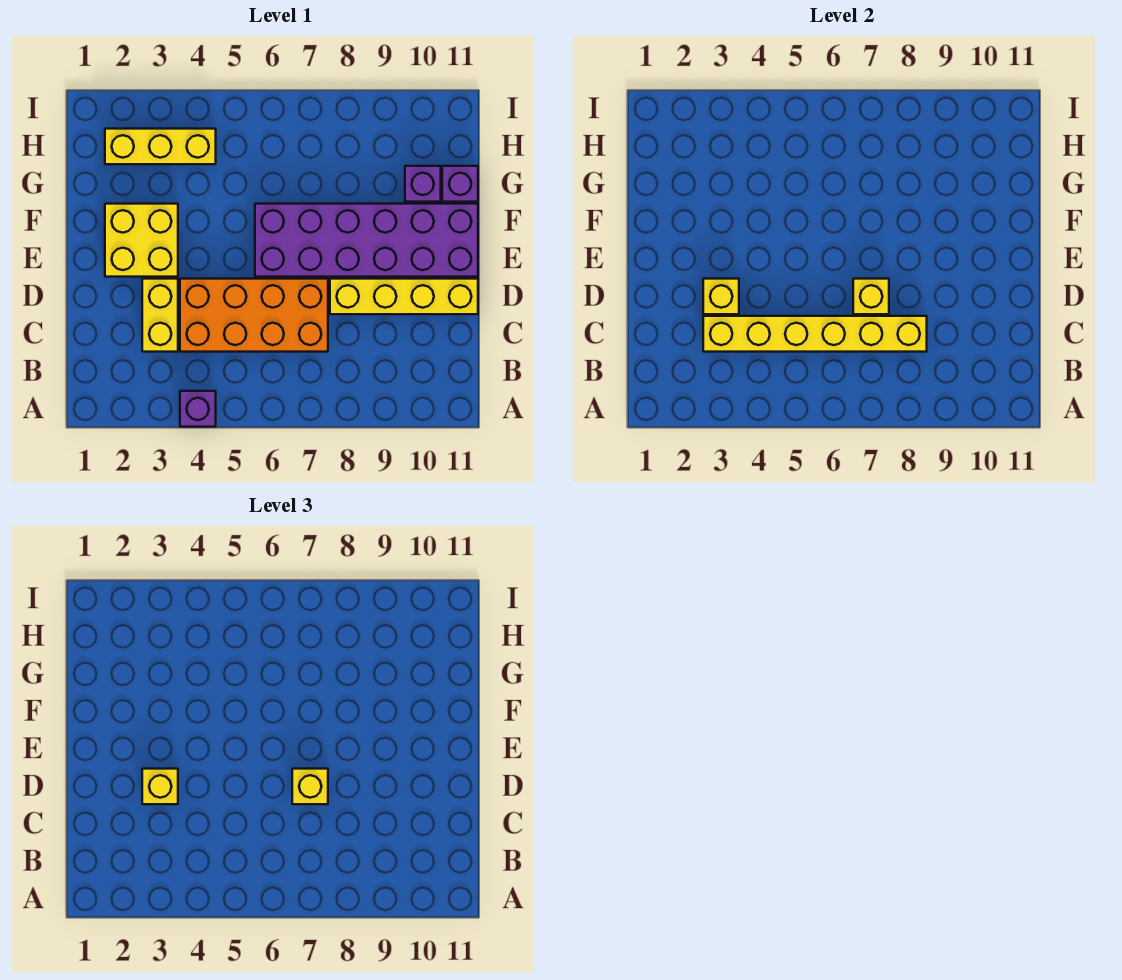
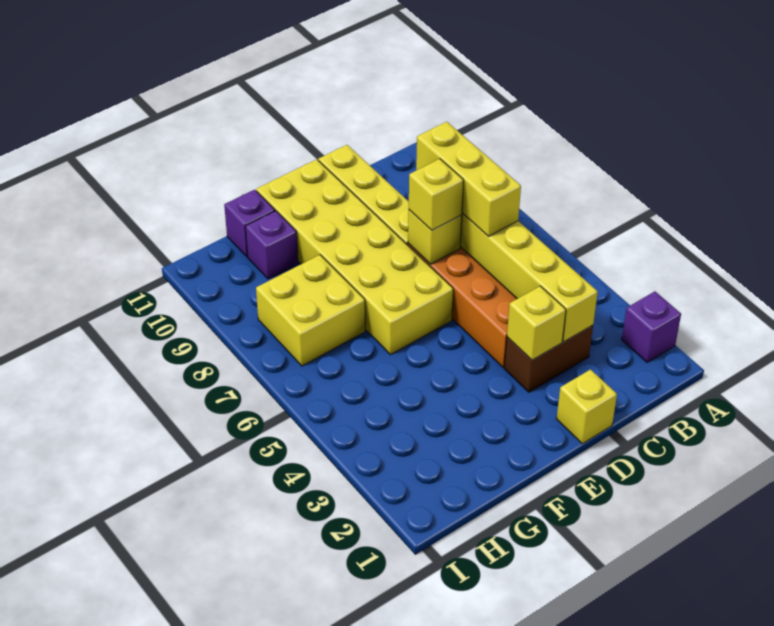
purple 1x1 brick [180,391,216,427] -> purple 1x1 brick moved to [622,291,681,362]
yellow 1x2 brick [142,279,178,352] -> brown 1x2 brick [504,325,593,392]
yellow 1x1 brick [142,769,178,804] -> yellow 1x1 brick moved to [557,370,617,444]
yellow 2x2 brick [105,204,178,277] -> yellow 2x2 brick moved to [256,255,365,366]
purple 2x6 brick [255,204,478,277] -> yellow 2x6 brick [256,159,453,355]
yellow 1x3 brick [105,129,216,164] -> yellow 1x3 brick moved to [416,122,521,236]

